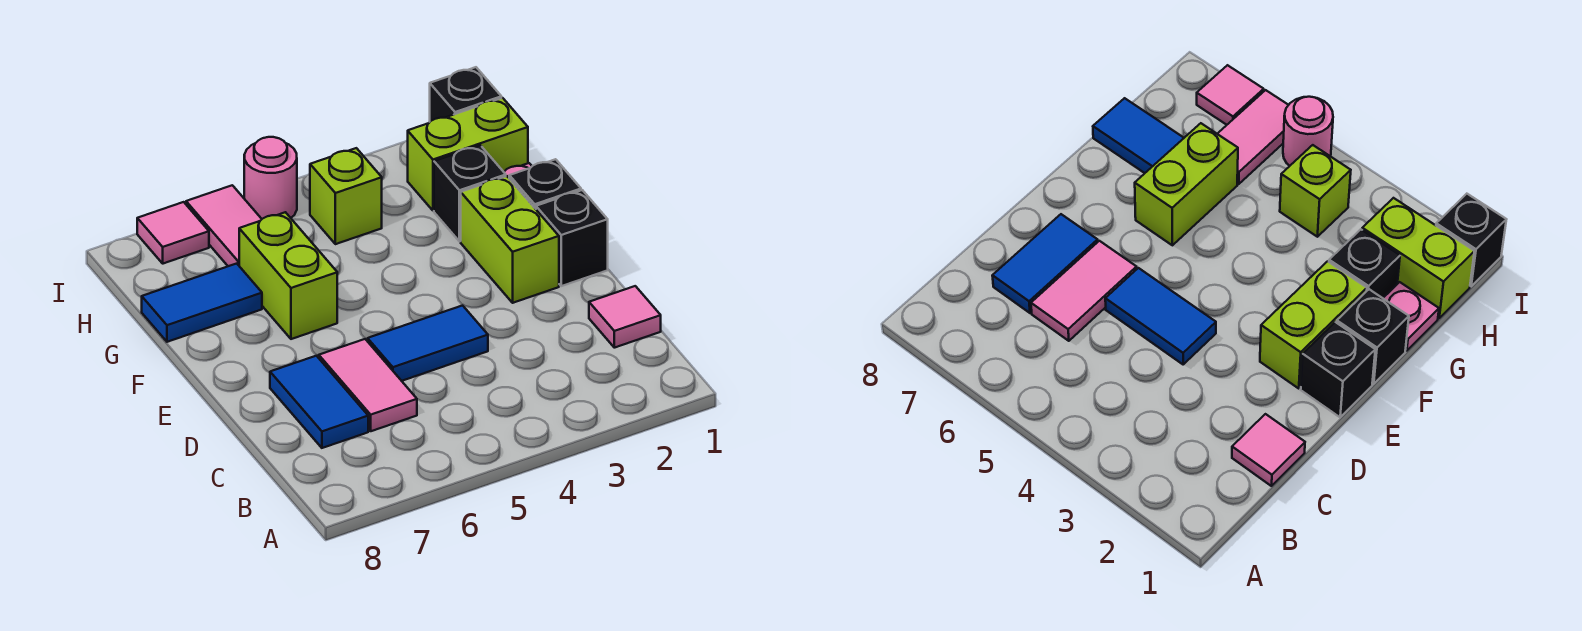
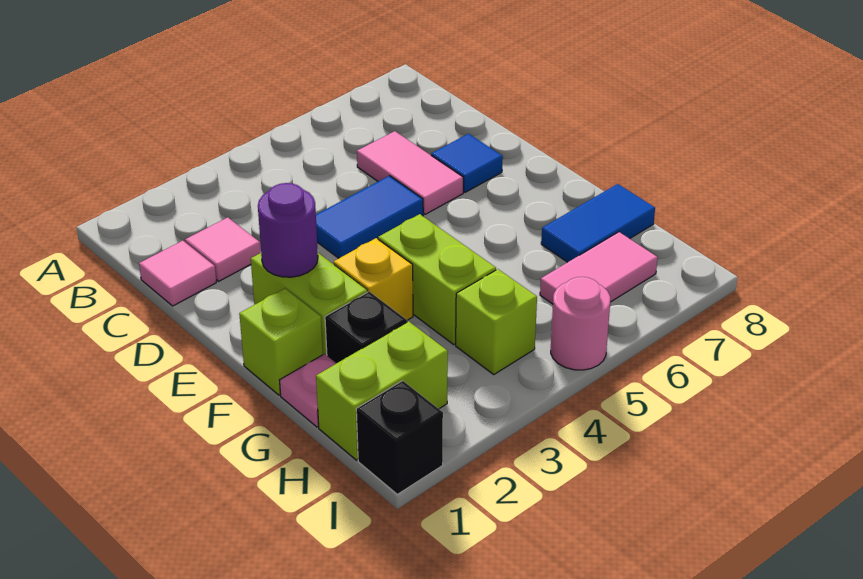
blue 1x2 tile [270,356,368,448] -> blue 1x1 tile [431,134,503,192]
black 1x1 brick [536,190,608,286] -> none
none -> purple 1x1 round brick [258,183,318,277]
black 1x1 brick [509,159,581,209] -> lime 1x1 brick [239,288,323,395]
none -> yellow 1x1 brick [333,238,413,320]
lime 1x2 brick [239,212,337,339] -> lime 1x2 brick moved to [378,214,496,344]
pink 1x2 tile [186,185,262,266] -> pink 1x2 tile turned to [540,232,658,304]
pink 1x1 tile [137,202,209,264] -> pink 1x1 tile moved to [185,217,261,281]

